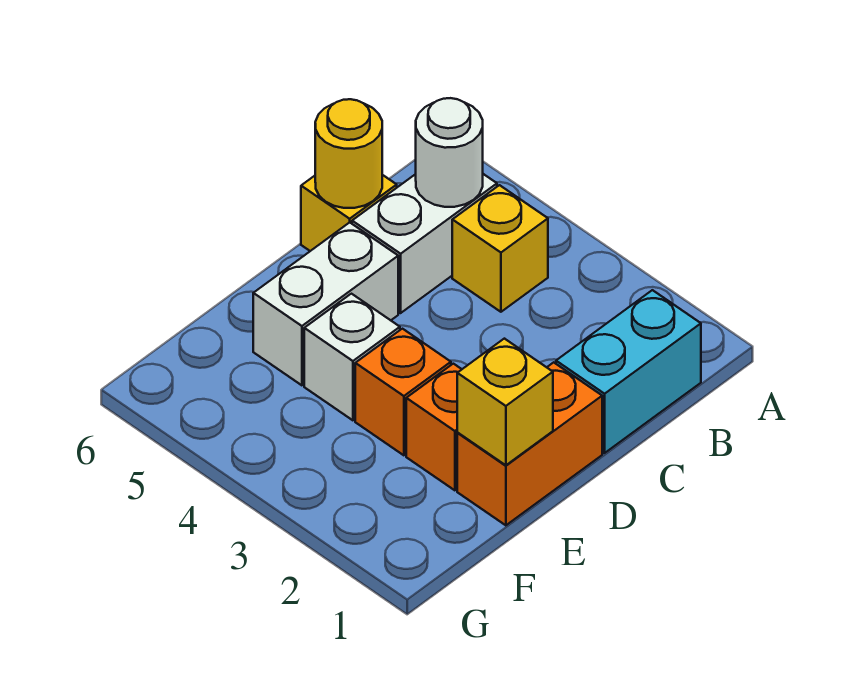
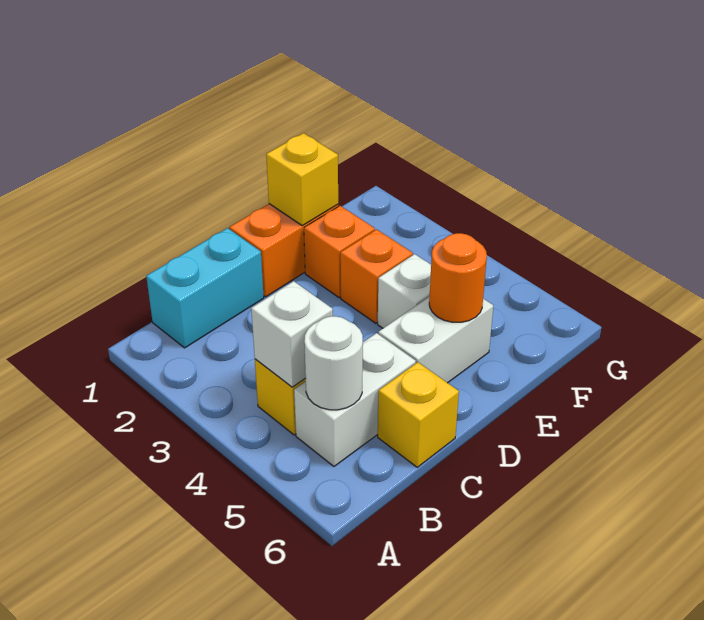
none -> white 1x1 brick [251,281,333,387]
yellow 1x1 round brick [315,99,382,208] -> none
none -> orange 1x1 round brick [429,233,487,322]

